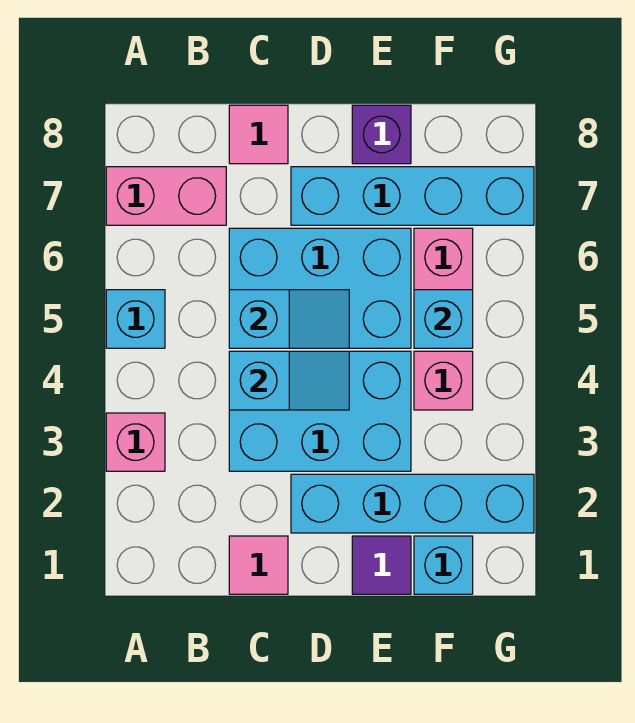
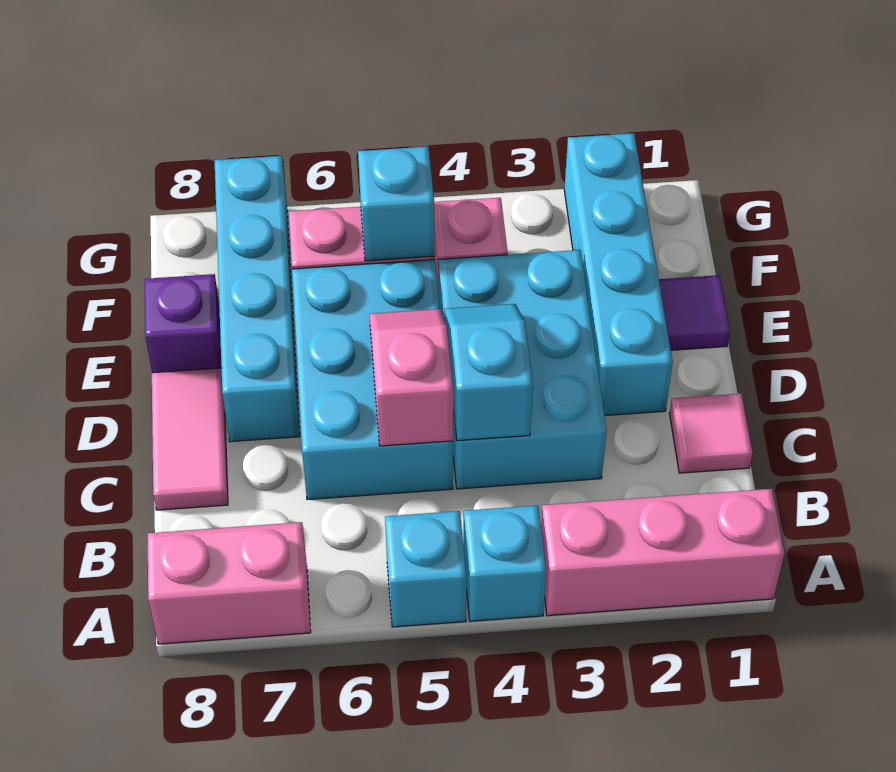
pink 1x1 brick [106,413,165,471] -> pink 1x3 brick [541,489,784,616]
pink 1x2 brick [106,167,226,225] -> pink 1x2 brick turned to [148,522,311,644]
cyan 1x2 slope [229,290,349,348] -> pink 1x2 slope [370,309,453,446]
pink 1x1 tile [229,105,288,164] -> pink 1x2 tile [152,368,228,510]
cyan 1x1 brick [414,536,473,594] -> cyan 1x1 brick moved to [463,505,546,621]

